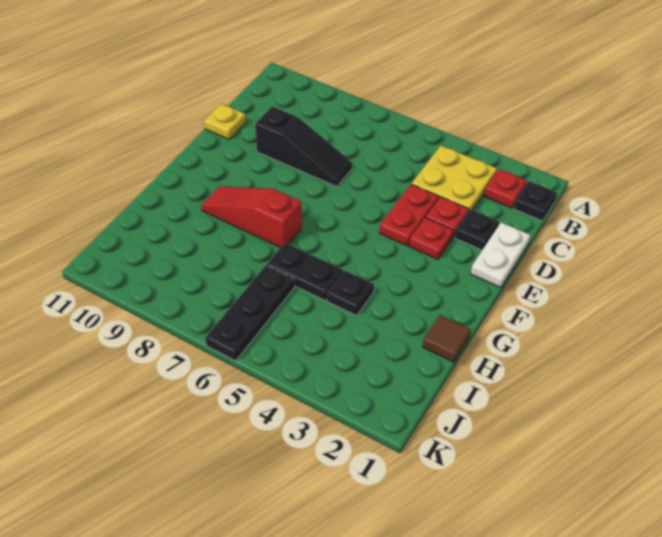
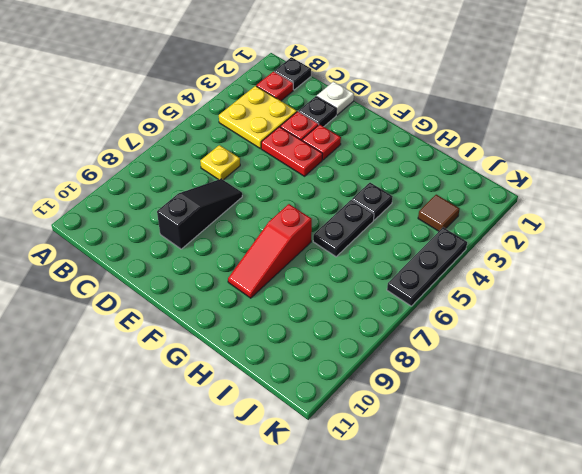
white 1x2 plate [471,222,531,288] -> white 1x1 plate [317,82,354,115]
yellow 1x1 plate [204,104,246,139] -> yellow 1x1 plate moved to [200,145,240,180]
brown 1x1 tile [422,315,471,362] -> brown 1x1 tile moved to [418,195,460,231]
black 1x3 plate [205,265,294,361] -> black 1x3 plate turned to [387,227,467,306]

